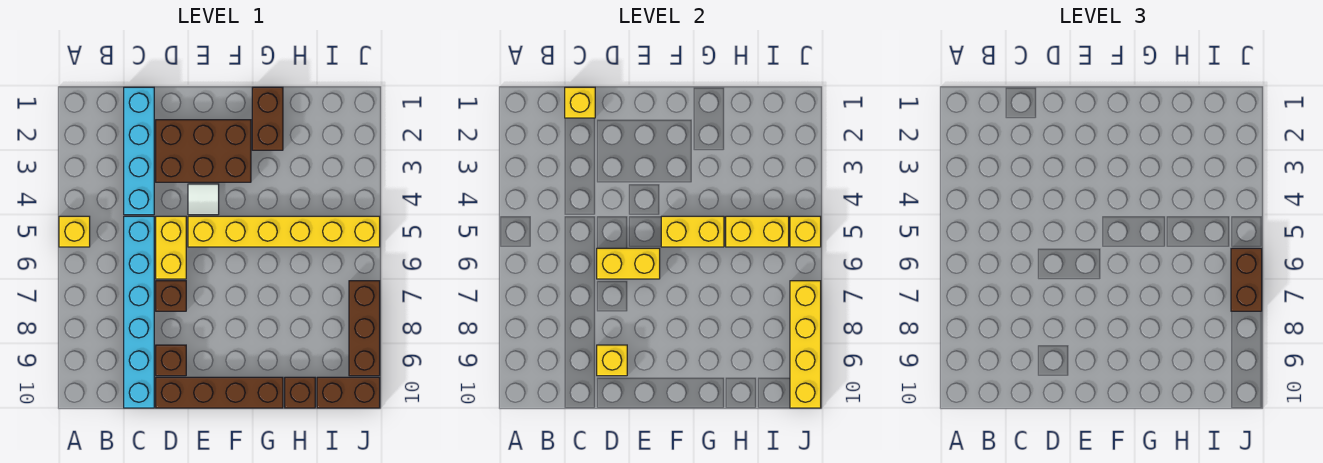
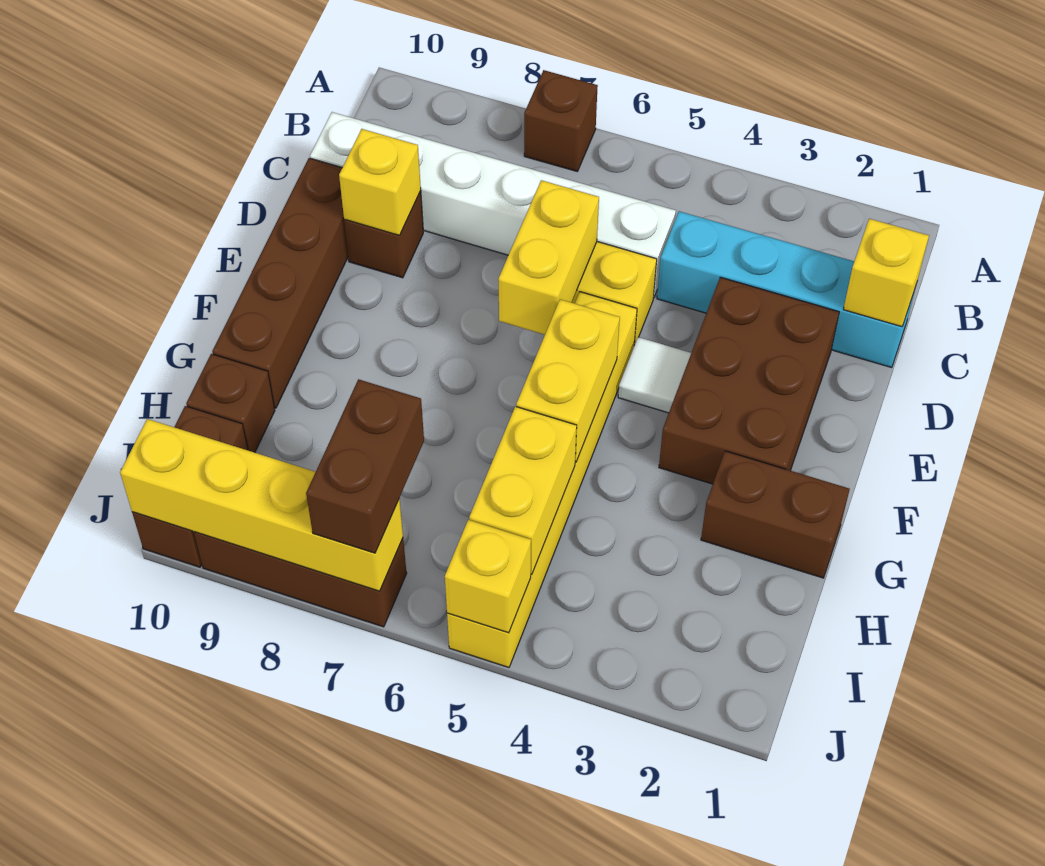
yellow 1x1 brick [59,216,90,247] -> none
cyan 1x6 brick [124,216,154,408] -> white 1x6 brick [310,112,676,298]
brown 1x1 brick [156,281,186,311] -> brown 1x1 brick moved to [524,70,598,171]
brown 1x2 brick [1231,248,1262,311] -> brown 1x2 brick turned to [306,379,424,553]

